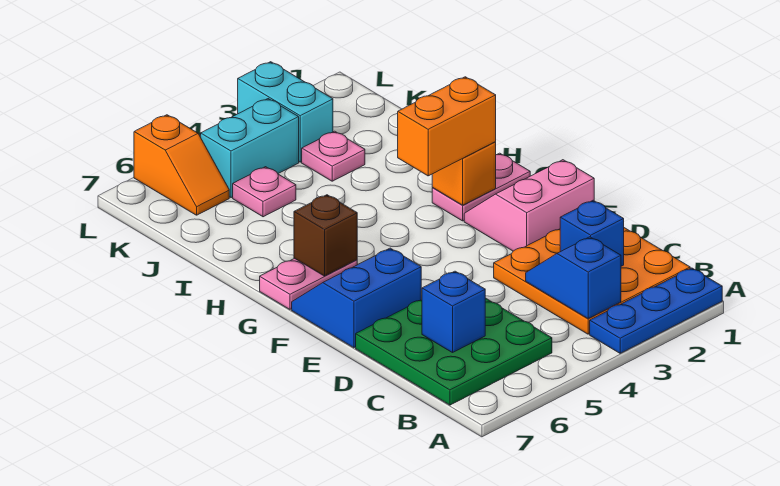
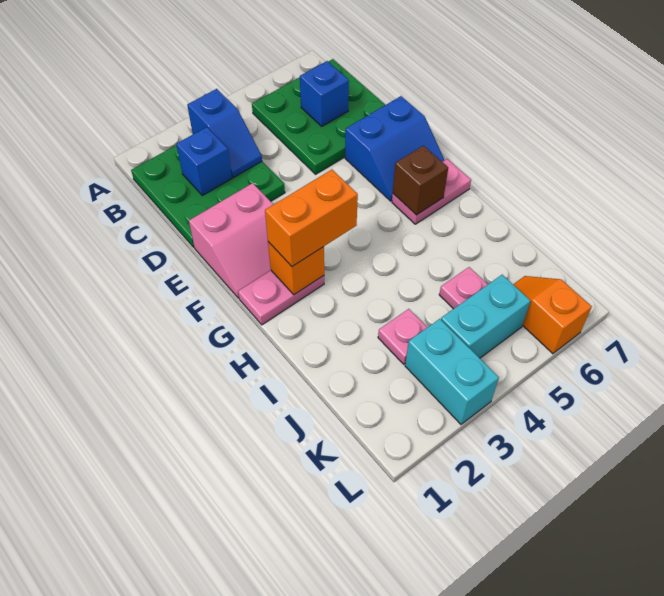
blue 1x3 plate [590,268,722,353] -> none
orange 3x3 plate [494,228,690,334] -> green 3x3 plate [131,145,285,247]

